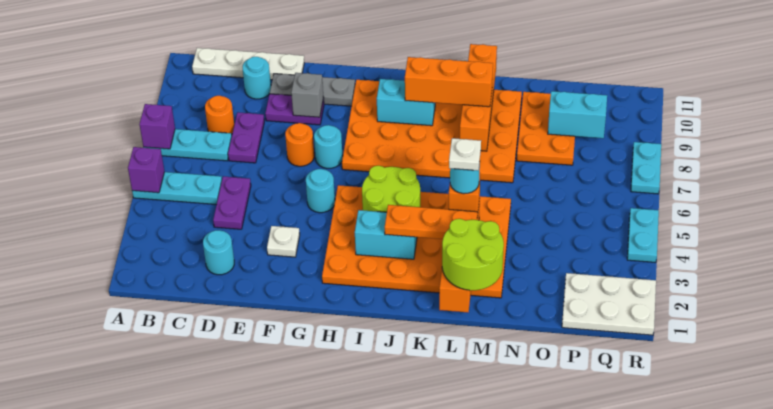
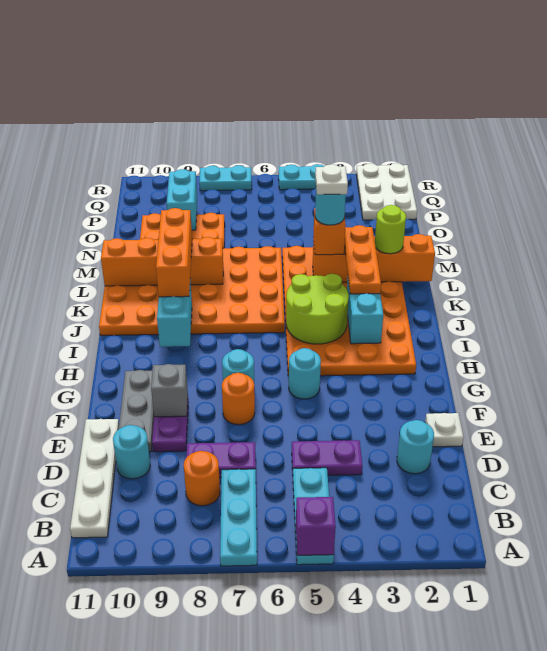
purple 1x1 brick [140,104,175,149] -> none
white 1x1 plate [267,226,300,257] -> white 1x1 plate moved to [425,413,463,447]
orange 4x6 plate [342,80,522,183] -> orange 4x6 plate turned to [99,246,285,335]
lime 2x2 round brick [442,219,504,290] -> lime 1x1 round brick [375,205,406,254]

